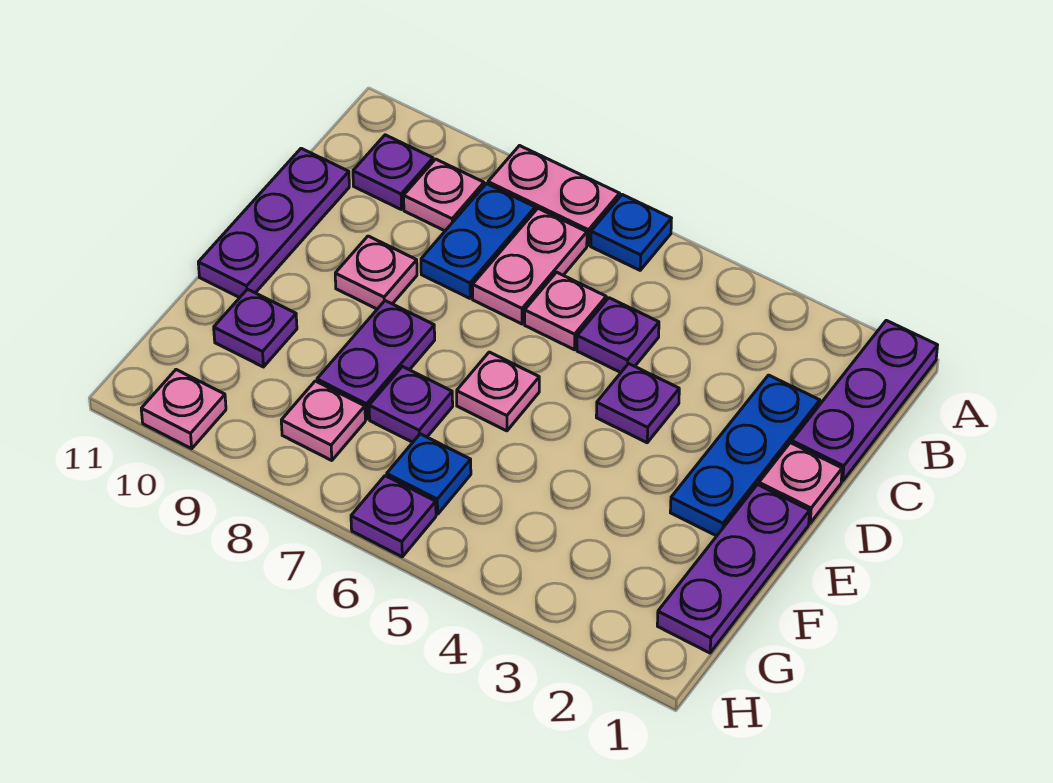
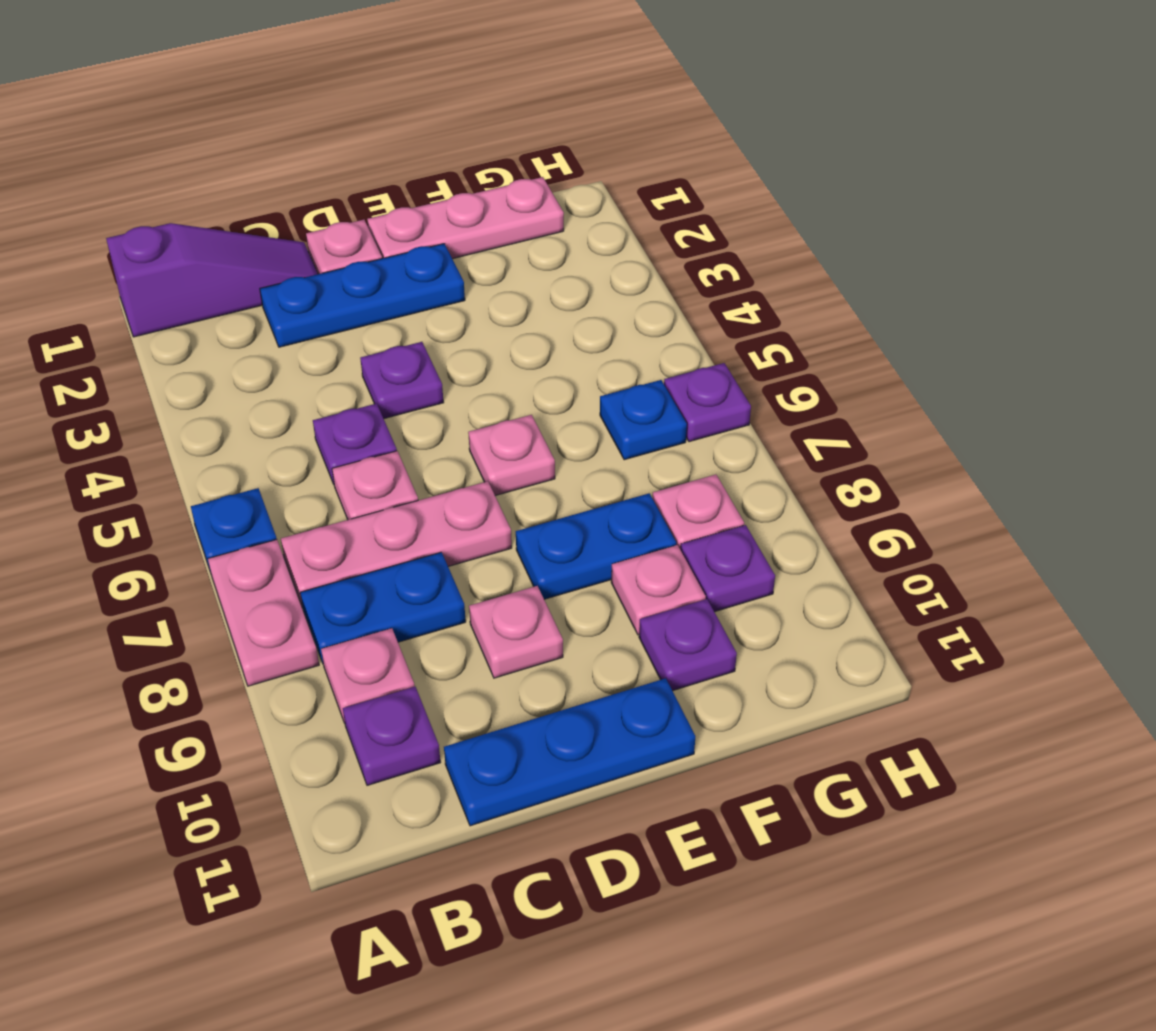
purple 1x3 plate [792,320,938,481] -> purple 1x3 slope [106,223,318,337]
pink 1x2 plate [473,208,587,324] -> pink 1x3 plate [281,481,512,608]
purple 1x3 plate [198,148,349,298] -> blue 1x3 plate [444,678,695,826]
purple 1x3 plate [657,485,810,653] -> pink 1x3 plate [367,177,564,259]
purple 1x2 plate [317,301,435,419] -> blue 1x2 plate [516,493,676,599]
purple 1x1 plate [369,367,453,442] -> purple 1x1 plate moved to [681,525,775,612]
pink 1x1 plate [141,370,226,449] -> pink 1x1 plate moved to [611,545,706,635]

